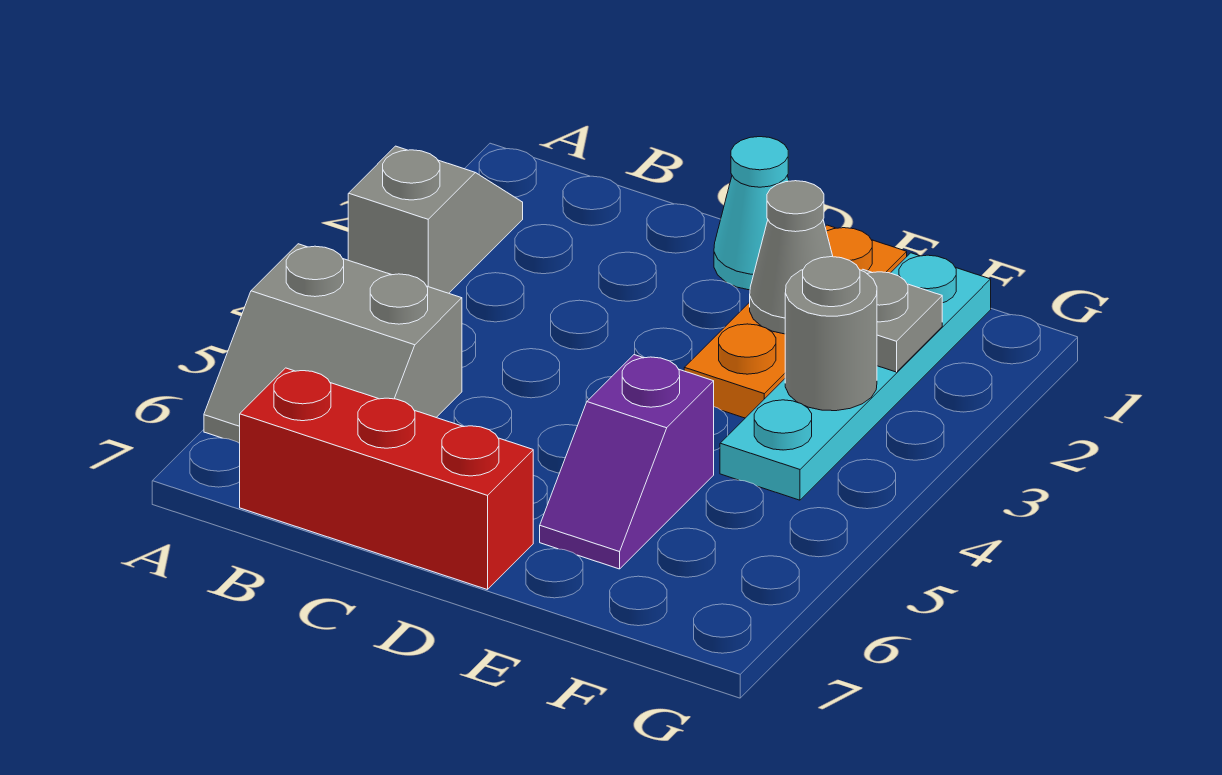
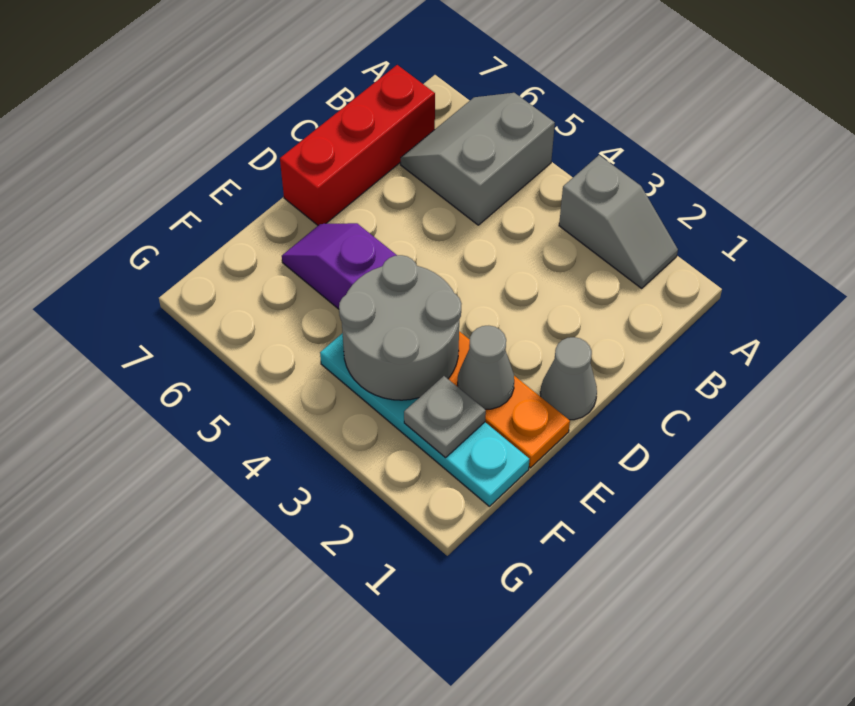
cyan 1x1 cone [714,137,789,290] -> grey 1x1 cone [540,337,597,420]
grey 1x1 round brick [785,257,877,411] -> grey 2x2 round brick [339,255,462,400]

